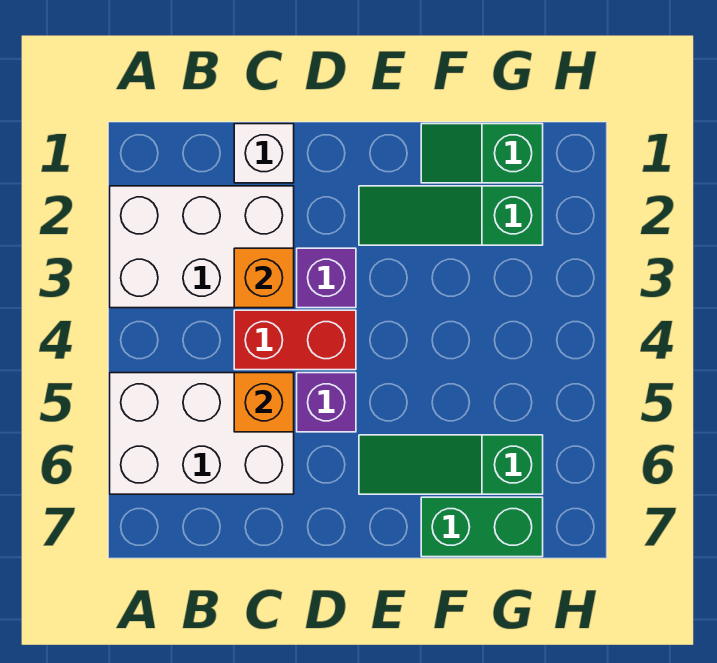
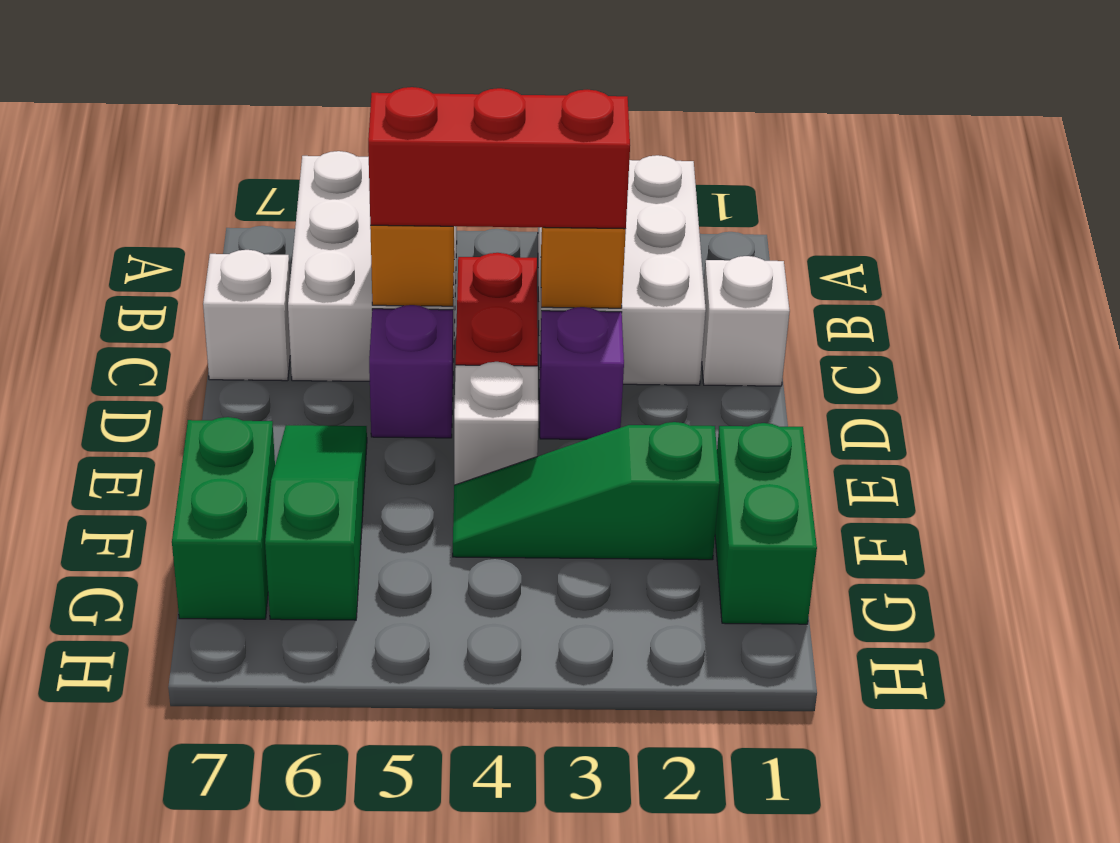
none -> red 1x3 brick [368,87,630,229]
none -> white 1x1 brick [203,250,290,381]
green 1x3 slope [359,186,543,245] -> green 1x3 slope turned to [453,422,720,560]
none -> white 1x1 brick [454,362,538,485]
green 1x2 slope [421,124,543,183] -> green 1x2 brick [715,423,817,624]

